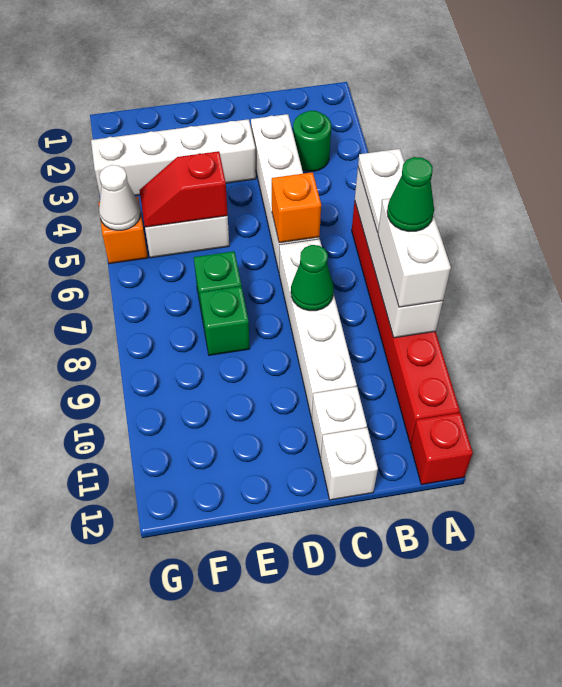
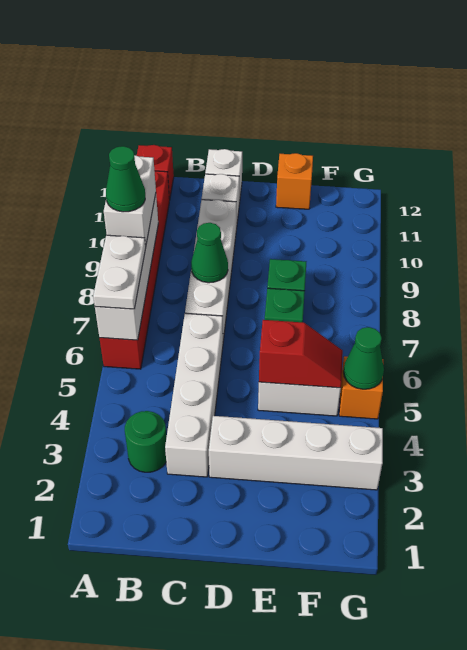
orange 1x1 brick [272,172,321,243] -> orange 1x1 brick moved to [276,153,313,209]
white 1x1 cone [99,165,141,230] -> green 1x1 cone [343,327,384,389]

